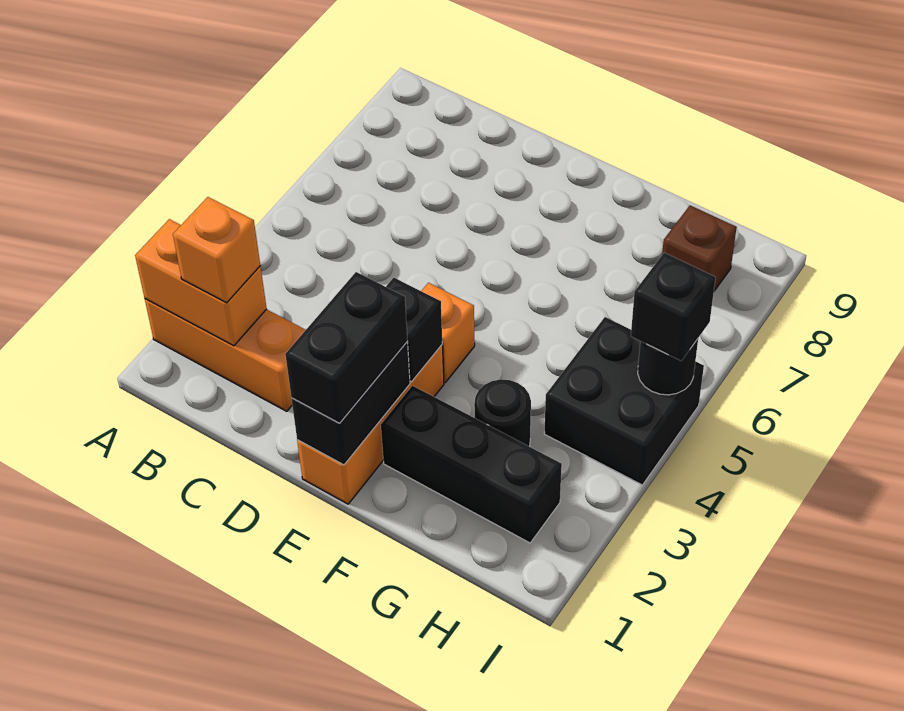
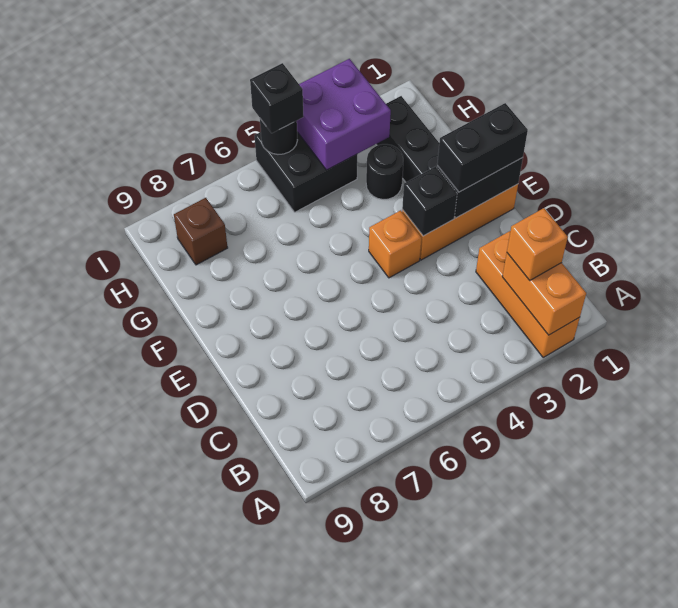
none -> purple 2x2 brick [297,59,391,170]

